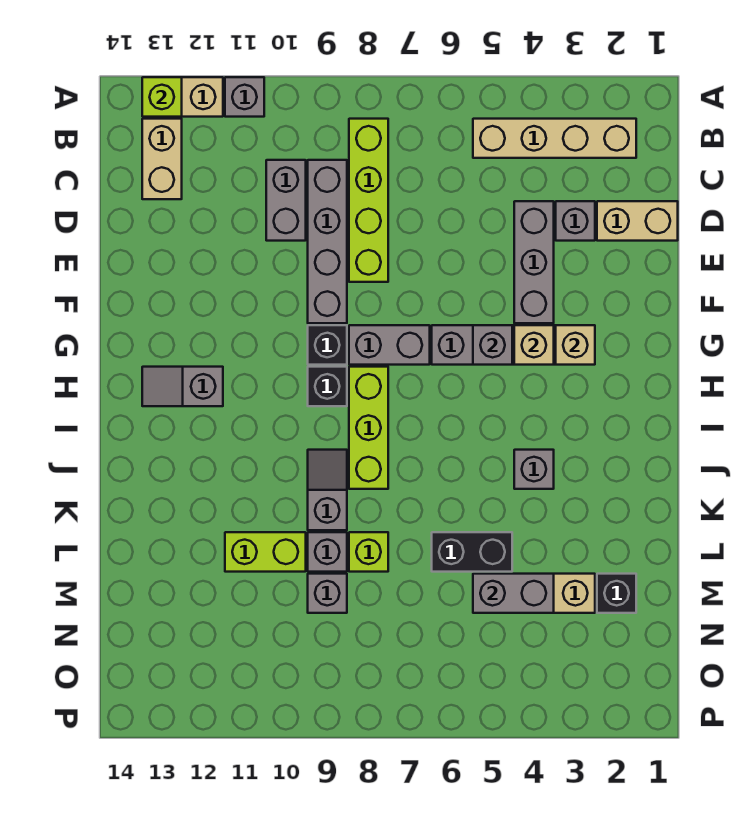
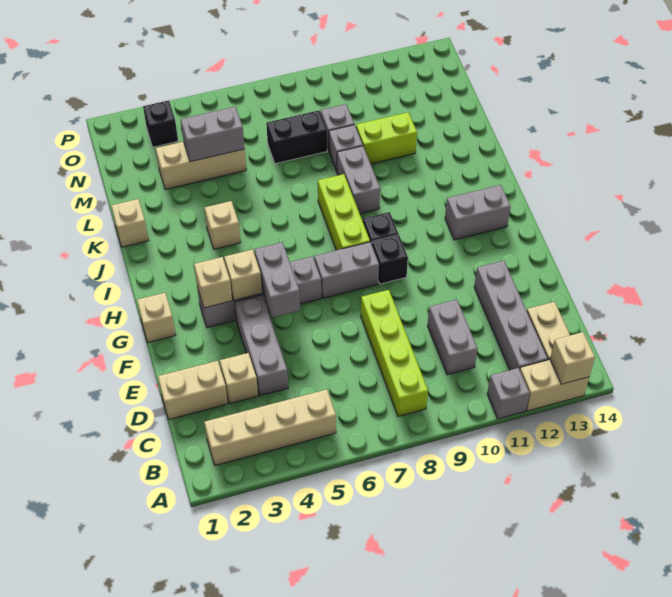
lime 1x1 brick [142,77,182,117] -> tan 1x1 brick [550,332,595,384]
grey 1x4 brick [308,160,347,323] -> grey 1x4 brick moved to [474,261,548,370]
grey 1x1 brick [556,201,595,241] -> tan 1x1 brick [220,353,258,404]
none -> tan 1x1 brick [137,293,175,342]
grey 1x1 brick [473,325,512,365] -> grey 1x2 brick [254,242,300,318]
grey 1x2 slope [142,367,223,406] -> grey 1x2 brick [445,185,511,240]
grey 1x1 brick [514,450,554,489] -> tan 1x1 brick [205,201,241,249]
grey 1x2 slope [308,450,347,530] -> grey 1x2 brick [337,146,380,214]
none -> tan 1x1 brick [111,199,149,247]
black 1x2 brick [432,532,512,572] -> black 1x2 brick moved to [266,110,327,164]
lime 1x1 brick [349,532,388,572] -> none
black 1x1 brick [597,574,636,613] -> black 1x1 brick moved to [143,100,178,147]

